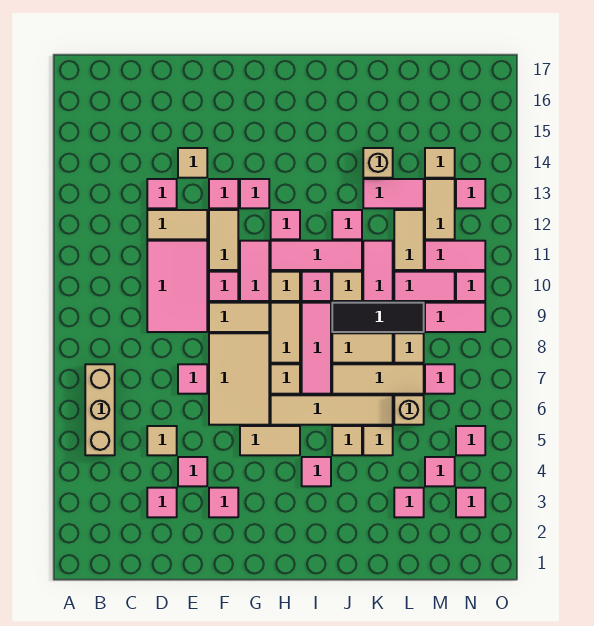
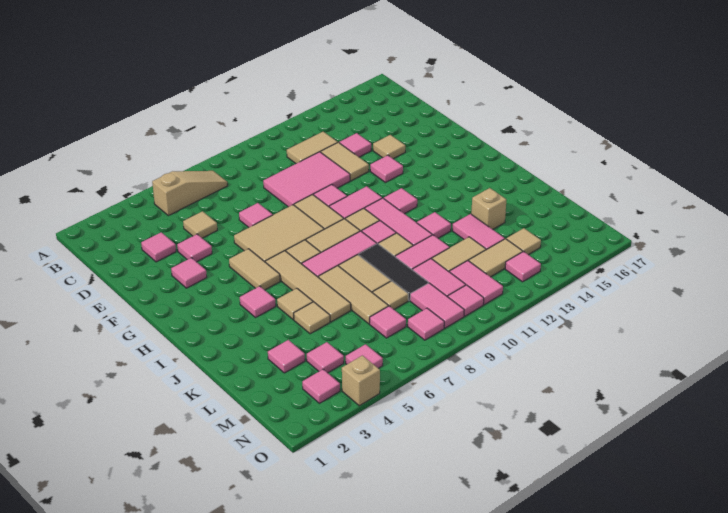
tan 1x3 brick [85,364,115,455] -> tan 1x3 slope [152,171,228,216]
tan 1x2 tile [209,210,238,270] -> tan 1x2 tile moved to [287,132,338,164]
pink 1x1 tile [240,179,269,208] -> pink 1x1 tile moved to [408,308,444,340]
tan 1x1 brick [394,395,424,425] -> tan 1x1 brick moved to [342,355,380,406]

